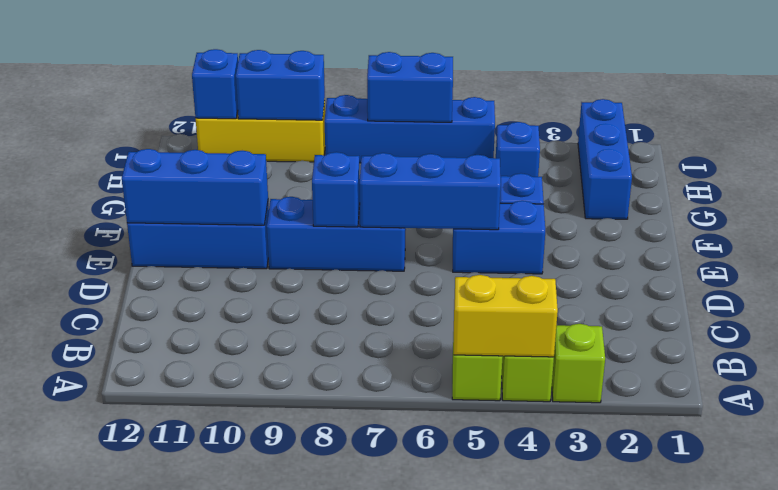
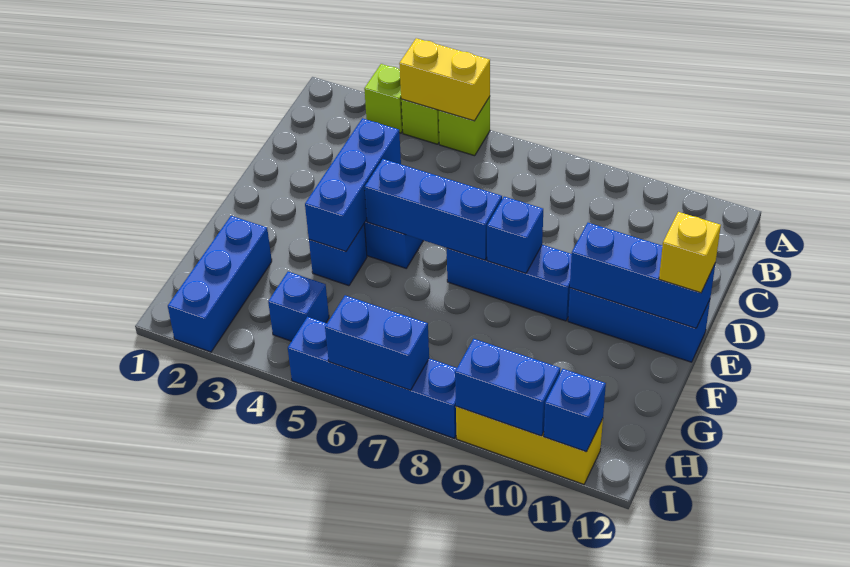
none -> blue 1x3 brick [305,118,401,251]
none -> yellow 1x1 brick [659,212,721,293]

